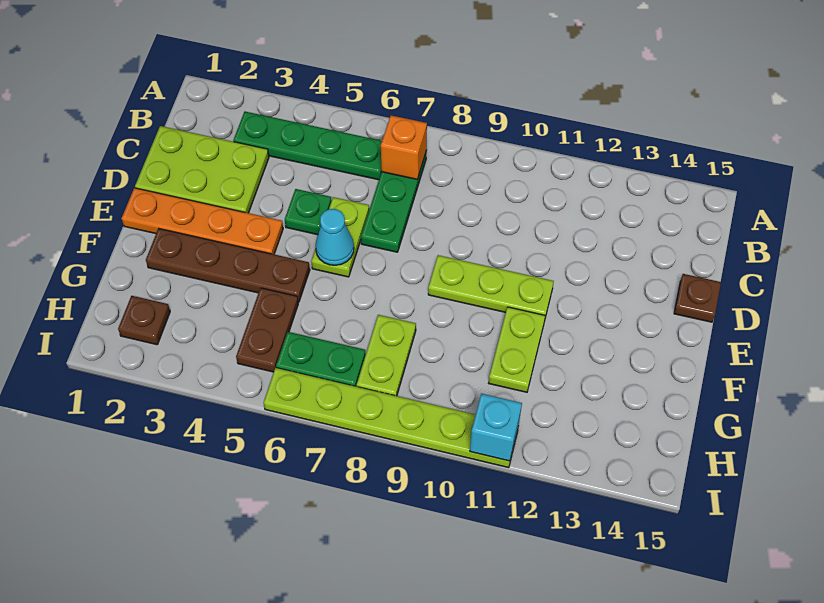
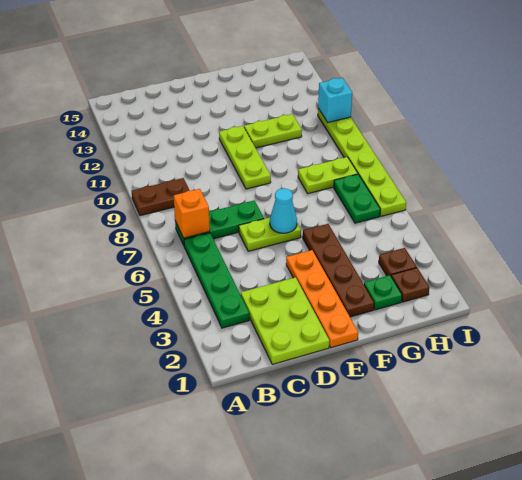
green 1x1 plate [285,189,332,235] -> green 1x1 plate moved to [364,275,402,310]
brown 1x1 plate [674,274,721,322] -> brown 1x1 plate moved to [379,248,417,276]
brown 1x2 plate [236,288,298,372] -> brown 1x2 plate moved to [132,178,190,216]

